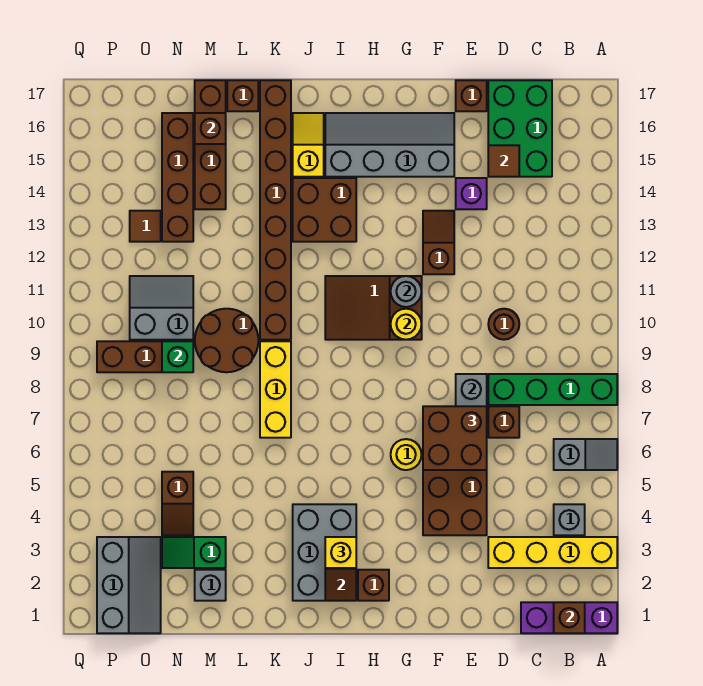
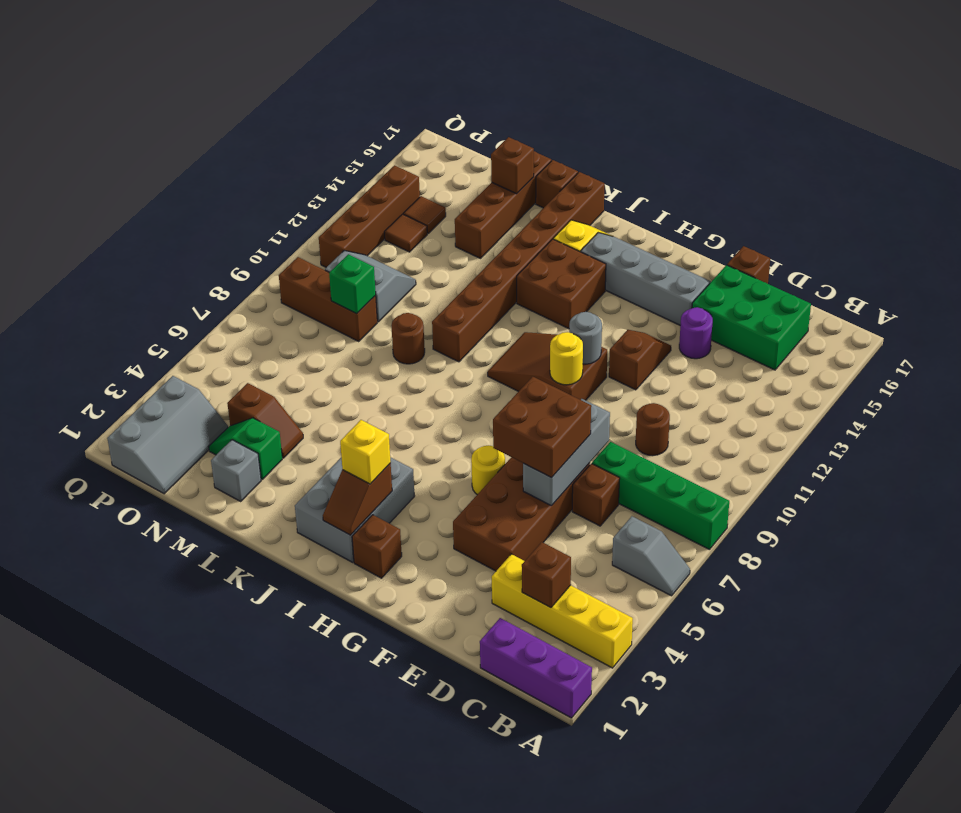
brown 1x1 brick [554,602,585,633] -> brown 1x1 brick moved to [522,542,571,608]
grey 1x1 brick [554,504,585,535] -> none
green 2x3 brick [488,80,552,177] -> green 2x3 brick turned to [692,265,811,370]
brown 1x1 tile [488,145,519,177] -> brown 1x1 tile moved to [403,196,446,233]
purple 1x1 brick [456,178,487,209] -> purple 1x1 round brick [679,307,713,359]
yellow 1x3 brick [260,341,291,438] -> none
brown 2x2 round brick [195,309,258,372] -> brown 1x1 round brick [391,313,425,364]
brown 1x2 slope [162,472,193,535] -> brown 1x2 slope turned to [227,383,303,458]
brown 1x4 brick [162,113,193,242] -> brown 1x4 brick moved to [319,165,420,267]

